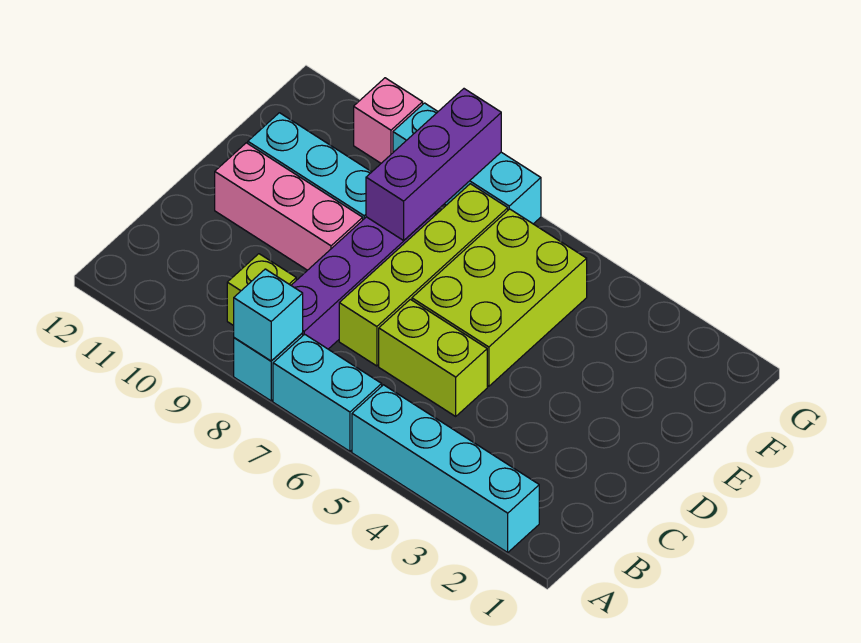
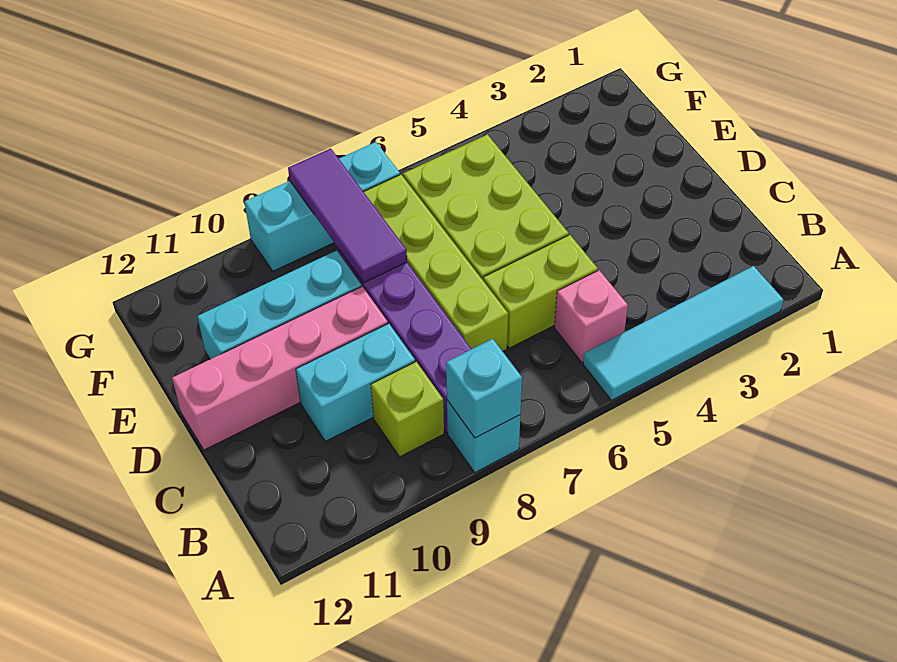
cyan 1x4 brick [352,385,539,552] -> cyan 1x4 tile [583,266,783,400]
cyan 1x2 brick [273,334,382,451] -> cyan 1x2 brick moved to [296,324,415,441]
pink 1x3 brick [215,143,363,270] -> pink 1x4 brick [172,286,388,450]
purple 1x3 brick [366,89,501,240] -> purple 1x3 tile [288,148,407,283]
pink 1x1 brick [354,78,423,163] -> pink 1x1 brick moved to [554,270,628,362]

